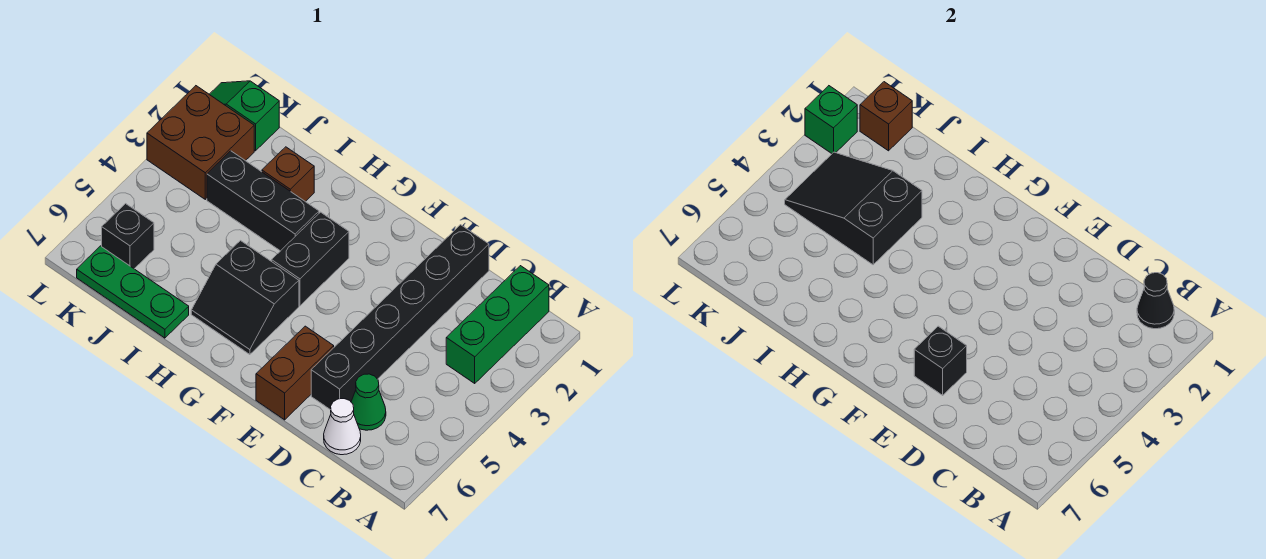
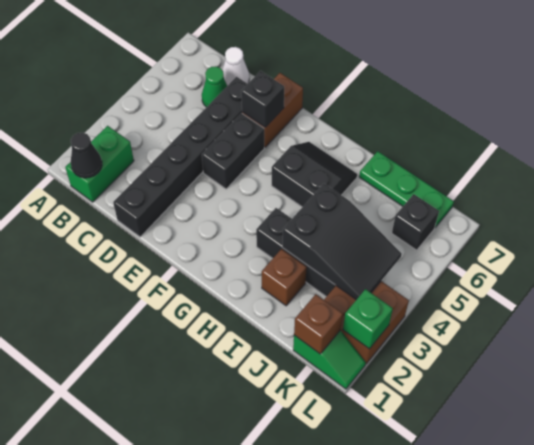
green 1x3 brick [446,266,549,383] -> green 1x2 brick [65,126,134,202]
black 1x2 brick [272,212,349,306] -> black 1x2 brick moved to [202,113,264,189]

